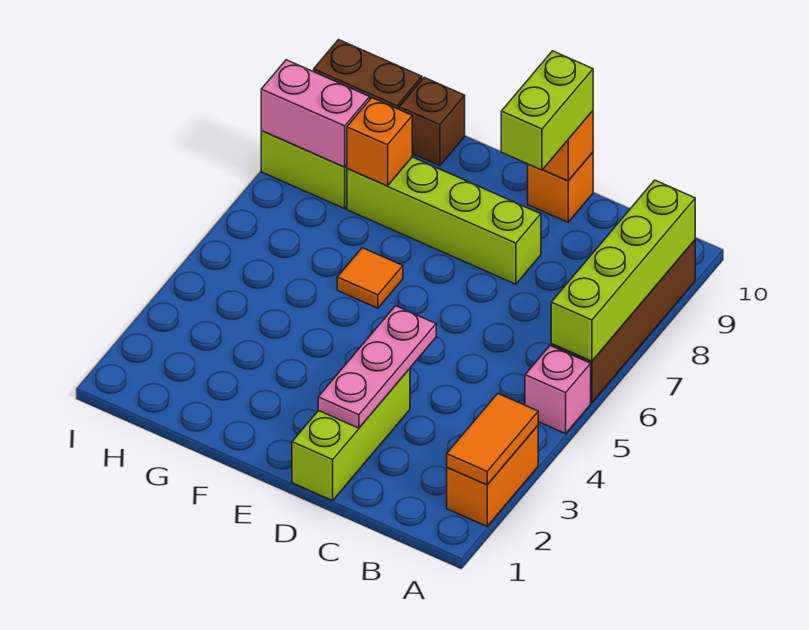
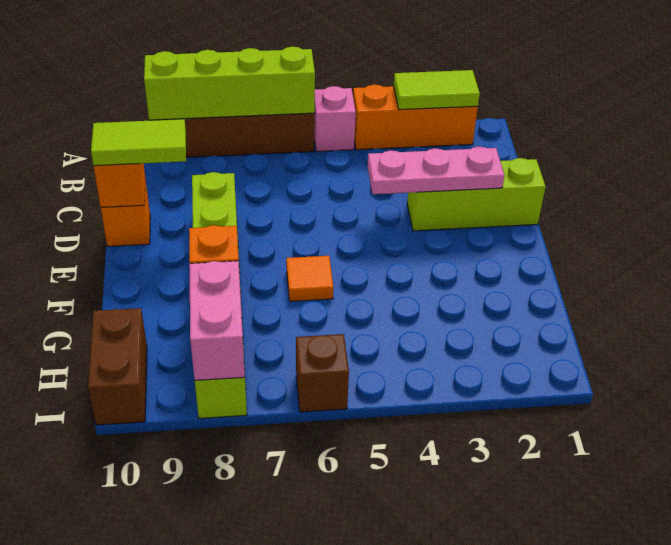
orange 1x2 brick [447,426,538,526] -> orange 1x3 brick [353,85,478,150]
orange 1x2 tile [447,393,538,485] -> lime 1x2 tile [394,70,480,110]
lime 1x2 brick [501,51,593,170] -> lime 1x2 tile [91,119,186,166]
brown 1x1 brick [399,77,465,166] -> brown 1x1 brick moved to [296,334,349,412]

